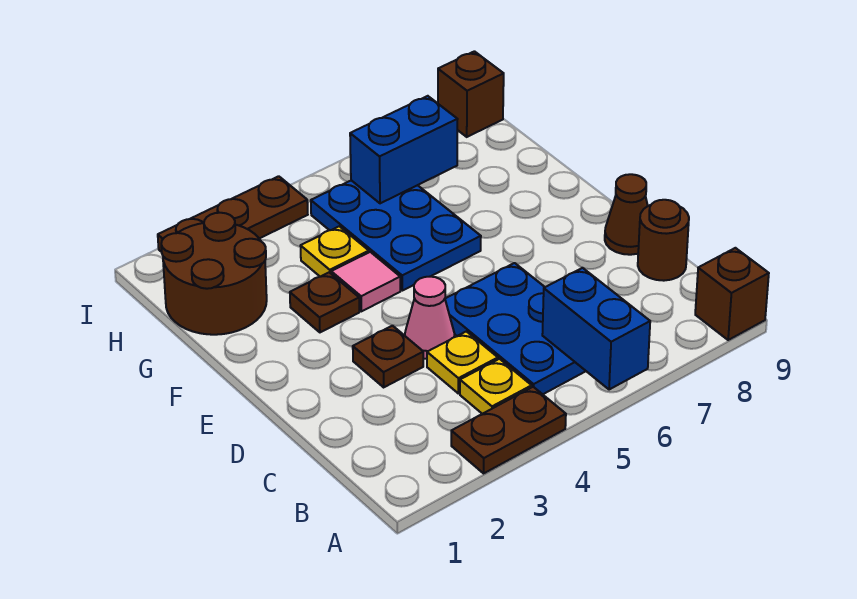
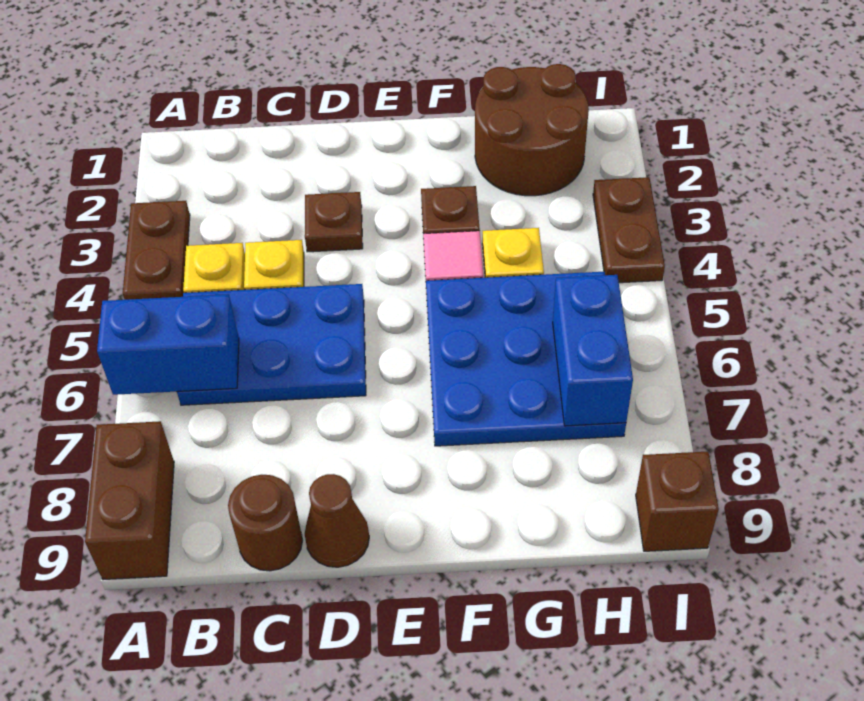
brown 1x1 brick [695,248,769,340] -> brown 1x2 brick [85,421,174,580]
pink 1x1 cone [405,277,455,359] -> none
blue 2x3 plate [311,180,481,291] -> blue 3x3 plate [426,272,626,446]
brown 1x3 plate [158,176,308,252] -> brown 1x2 plate [593,177,665,283]

